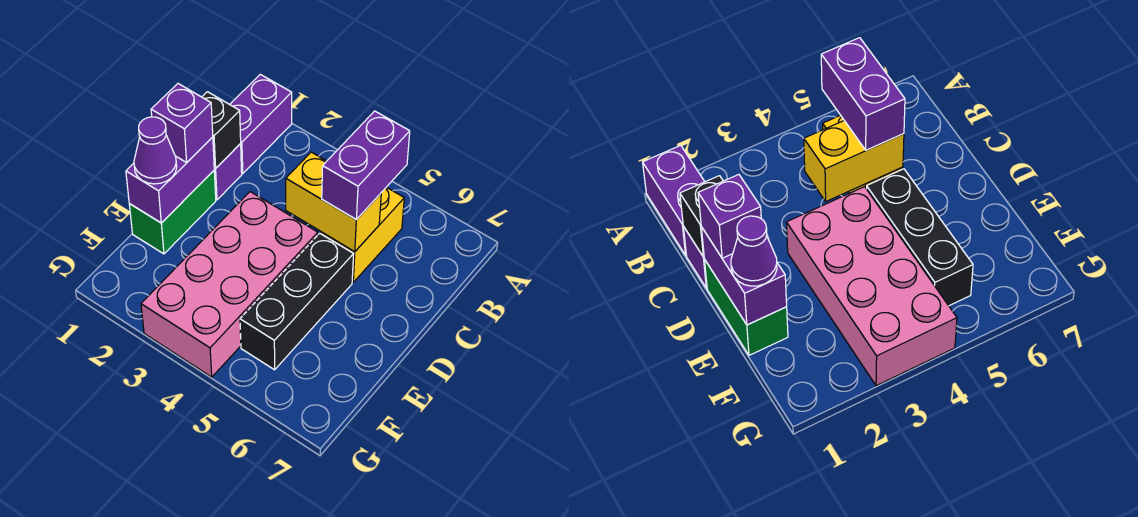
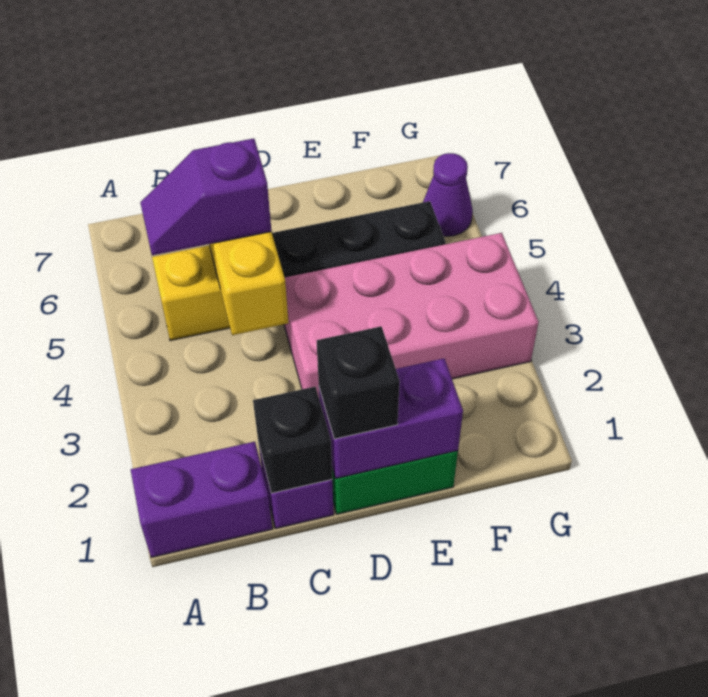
purple 1x2 brick [322,111,410,220] -> purple 1x2 slope [140,139,271,255]
purple 1x1 brick [151,84,213,162] -> black 1x1 brick [317,327,400,439]
purple 1x1 cone [134,117,177,184] -> purple 1x1 cone moved to [423,153,473,236]

